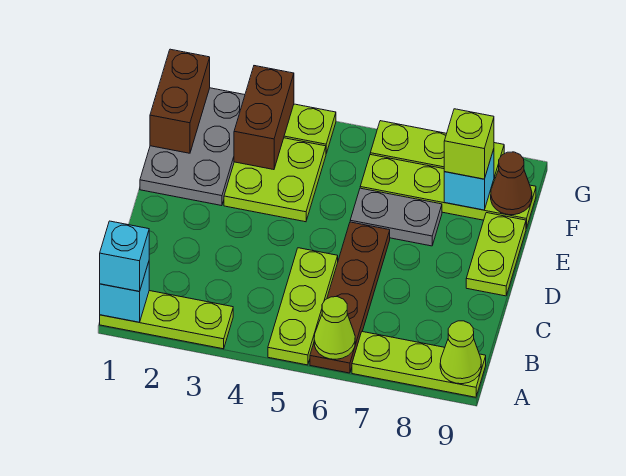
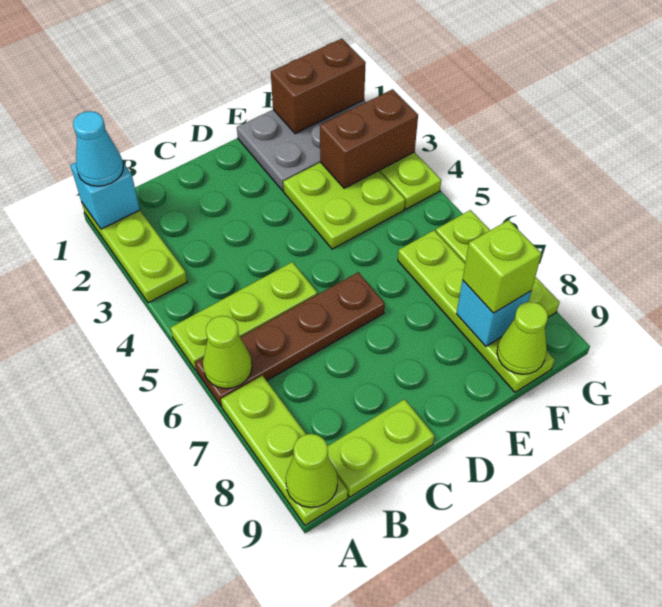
cyan 1x1 brick [100,221,149,291] -> cyan 1x1 cone [73,111,123,186]
lime 1x2 plate [466,213,526,296] -> lime 1x2 plate moved to [328,399,434,497]
grey 1x2 plate [350,188,442,246] -> none
brown 1x1 cone [491,152,532,215] -> lime 1x1 cone [497,302,548,374]

